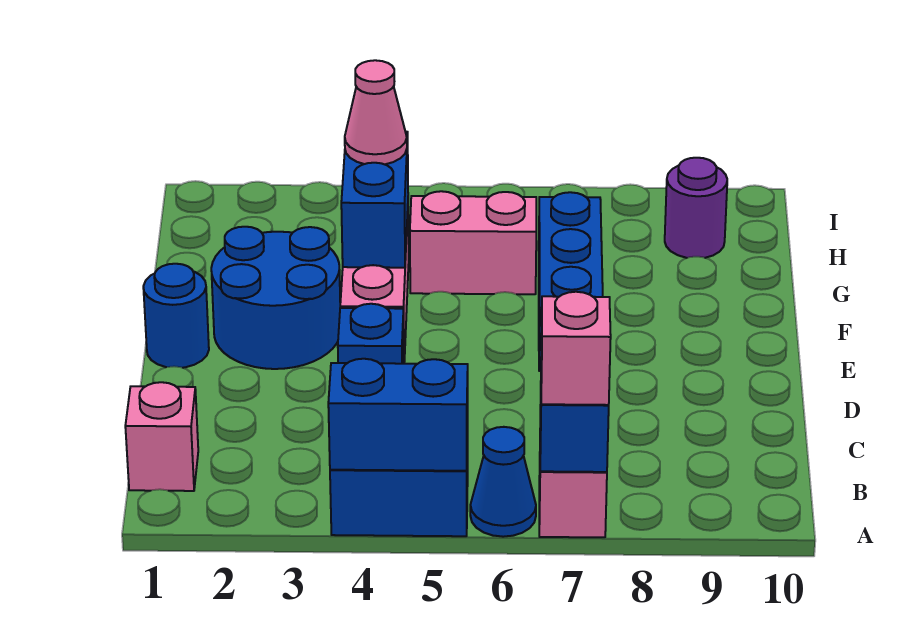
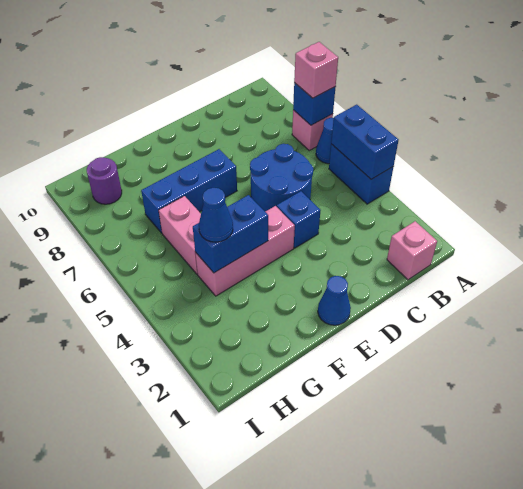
blue 1x1 round brick [143,264,209,368] -> blue 1x1 cone [318,276,351,325]
blue 2x2 round brick [211,227,340,369] -> blue 2x2 round brick moved to [250,144,313,211]
pink 1x1 cone [345,60,407,164] -> blue 1x1 cone [199,188,233,242]

